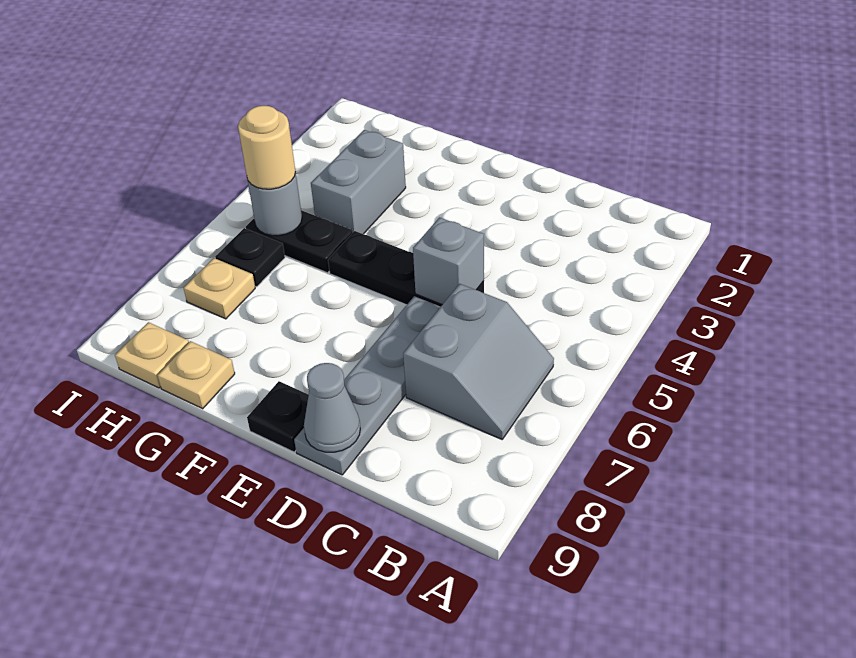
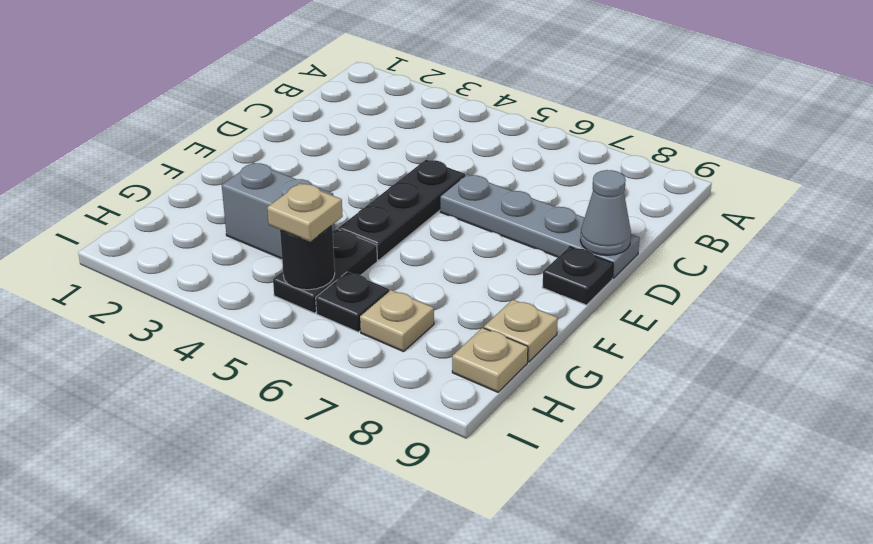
grey 2x2 slope [403,284,554,439] -> none
grey 1x1 brick [413,218,484,305] -> none
grey 1x1 round brick [247,173,302,236] -> black 1x1 round brick [280,225,335,290]
tan 1x1 round brick [238,106,296,189] -> tan 1x1 plate [267,183,343,242]

